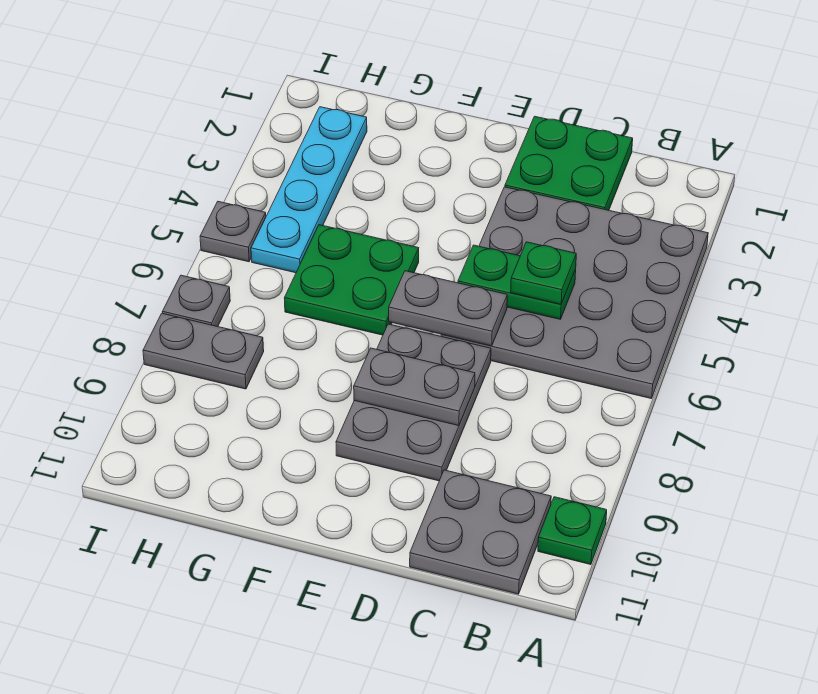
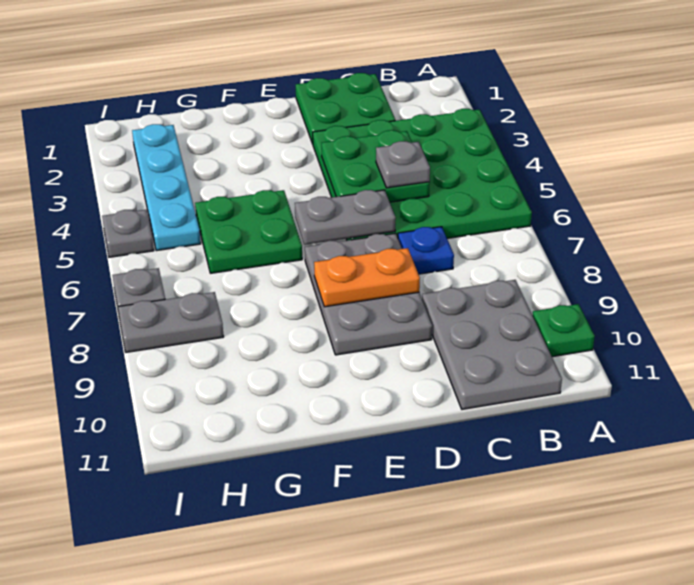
grey 4x4 plate [441,187,708,399] -> green 4x4 plate [313,109,532,240]
grey 2x2 plate [410,470,551,594] -> grey 2x3 plate [422,280,562,409]
green 1x2 plate [458,245,576,319] -> green 2x2 plate [322,130,430,202]
green 1x1 plate [511,242,576,304] -> grey 1x1 plate [376,141,430,188]
none -> blue 1x1 plate [398,227,454,274]
grey 1x2 plate [354,348,475,426] -> orange 1x2 plate [314,248,420,307]

